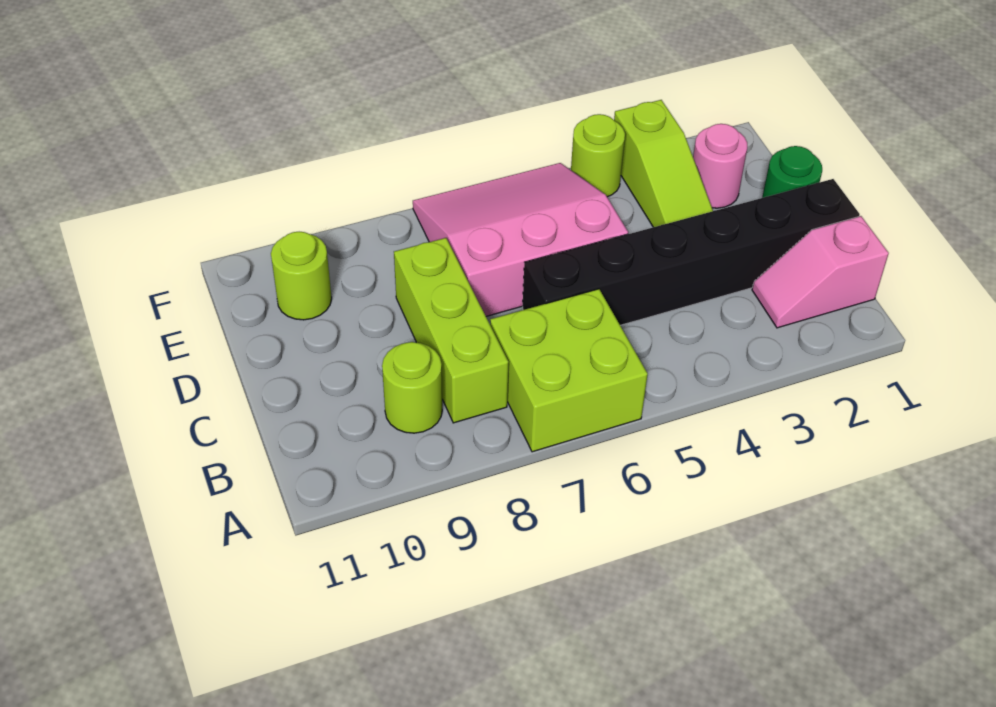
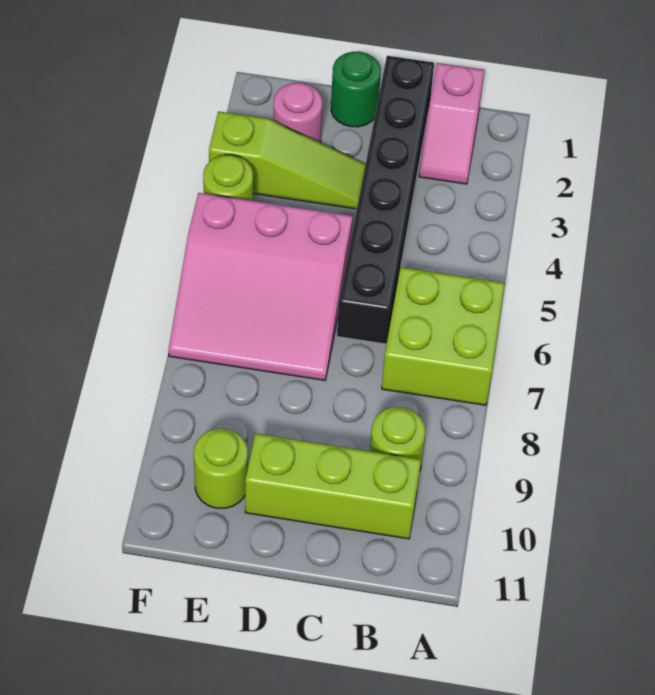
lime 1x3 brick [394,238,508,423] -> lime 1x3 brick moved to [245,434,421,539]
pink 3x3 slope [413,163,628,316] -> pink 3x3 slope turned to [168,193,353,380]

